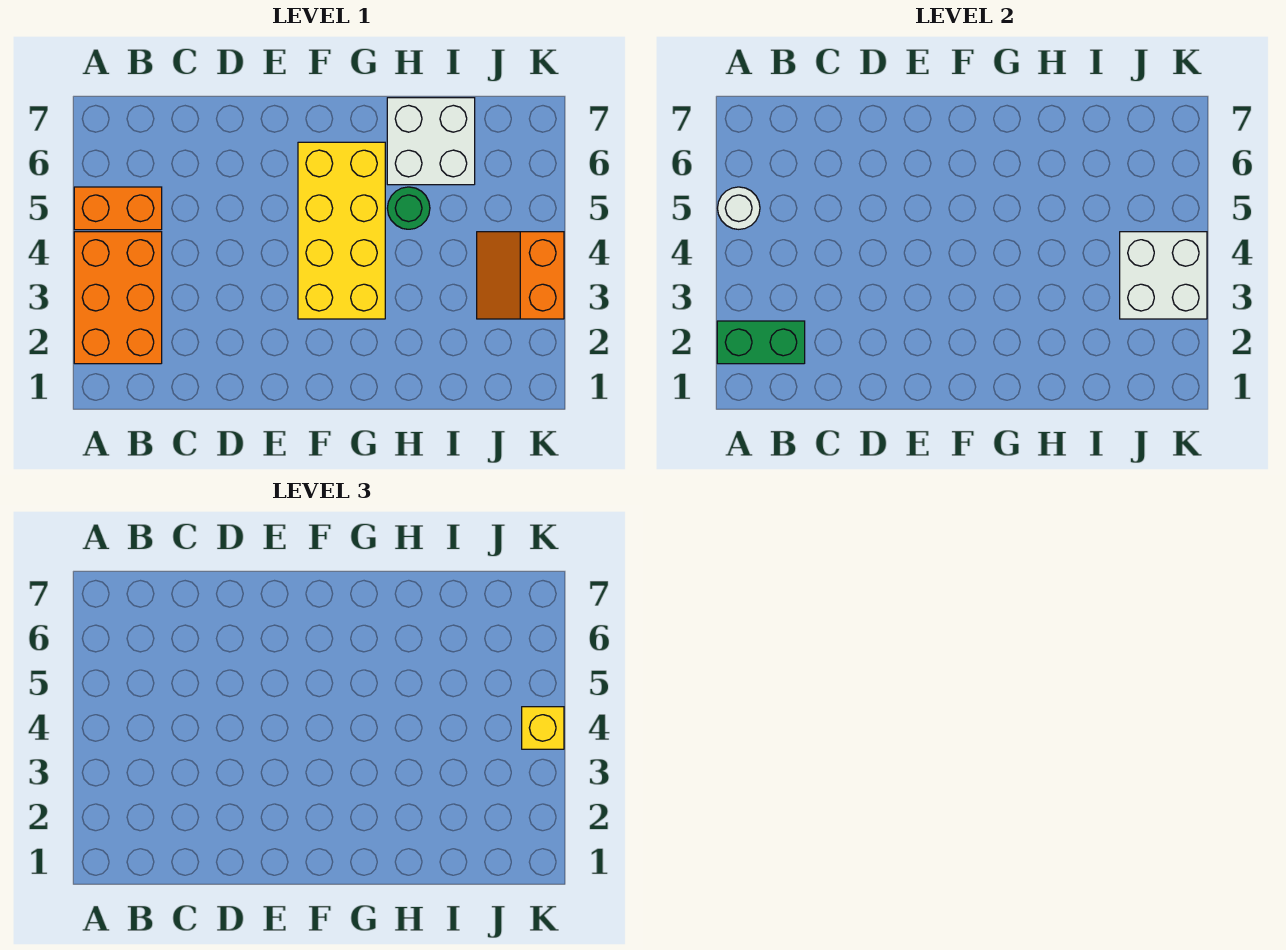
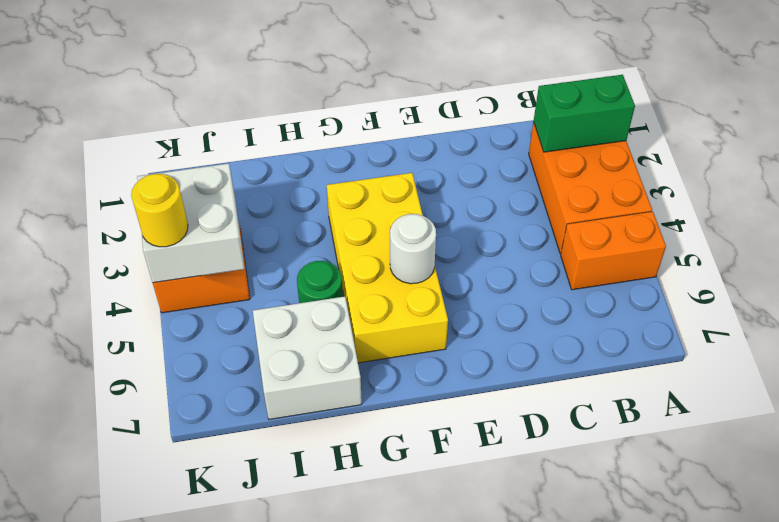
white 1x1 round brick [718,187,760,229] -> white 1x1 round brick moved to [390,214,436,284]
yellow 1x1 brick [522,707,564,749] -> yellow 1x1 round brick [131,174,188,247]

